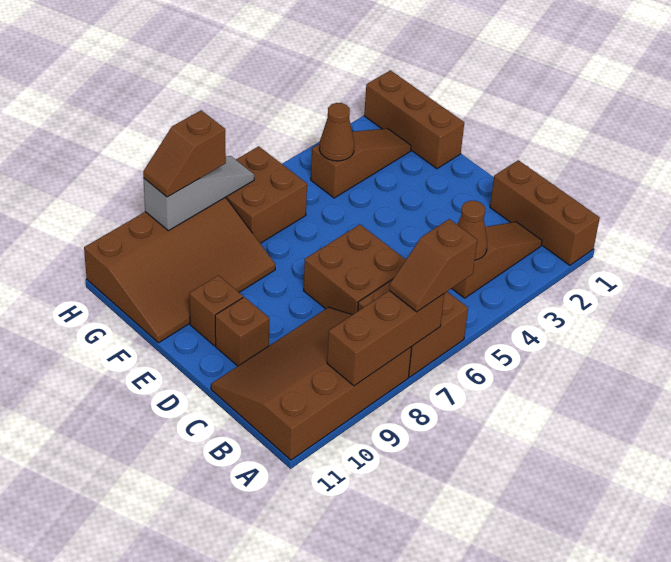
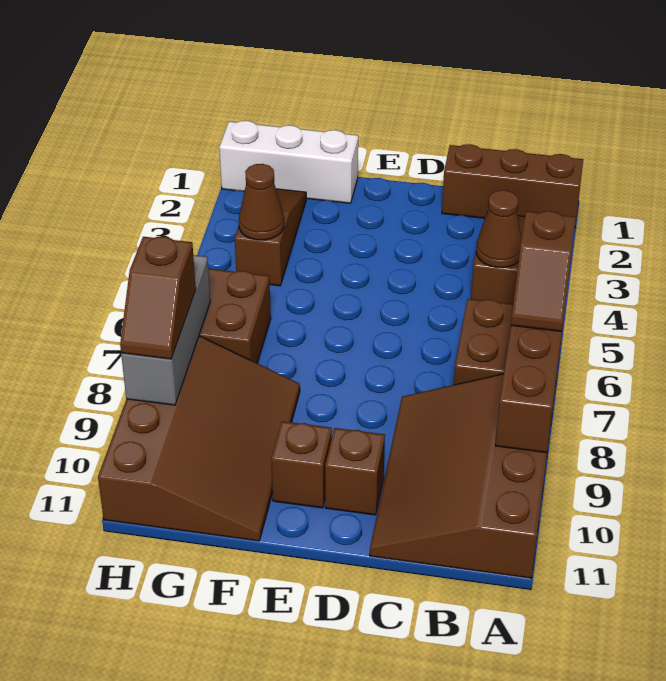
brown 2x2 brick [303,224,406,315] -> none
brown 1x3 brick [364,70,464,169] -> white 1x3 brick [219,121,358,203]
grey 1x3 slope [144,156,254,231] -> grey 1x3 brick [121,255,210,405]

